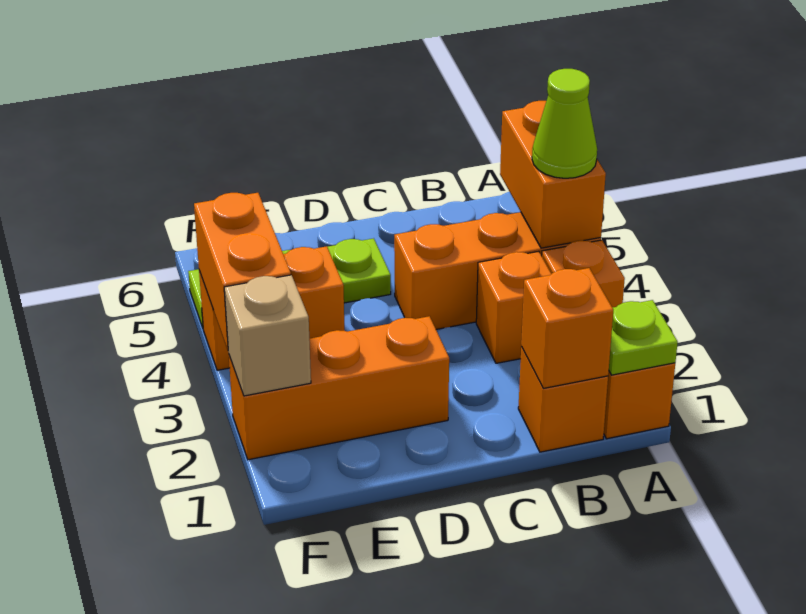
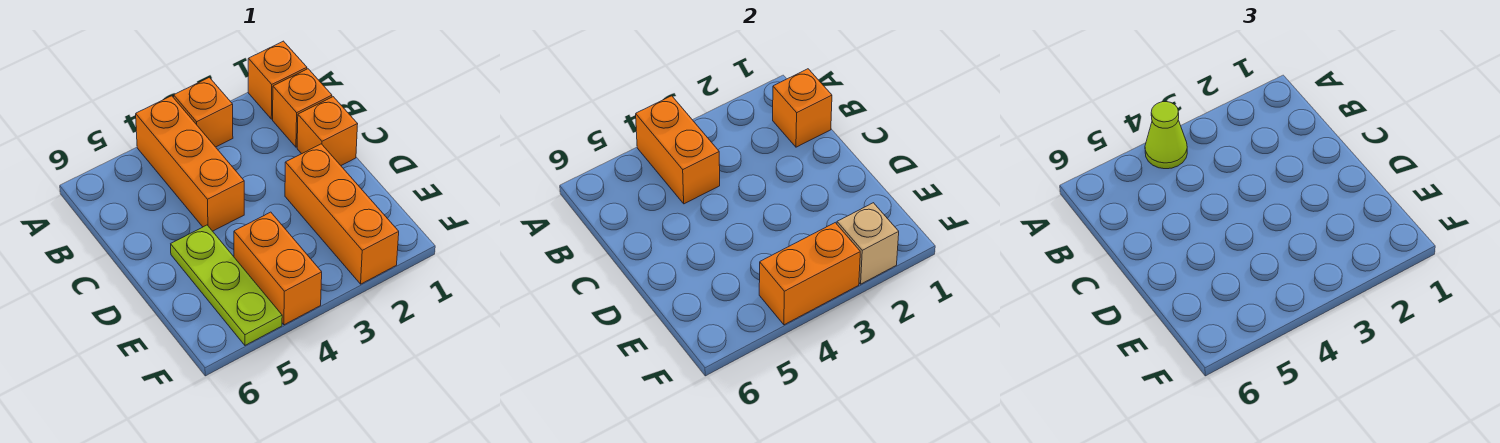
lime 1x1 plate [609,300,678,375] -> none
orange 1x2 brick [500,101,606,248] -> orange 1x2 brick turned to [636,96,720,204]
orange 1x1 brick [476,251,551,363] -> orange 1x1 brick moved to [297,97,358,165]

